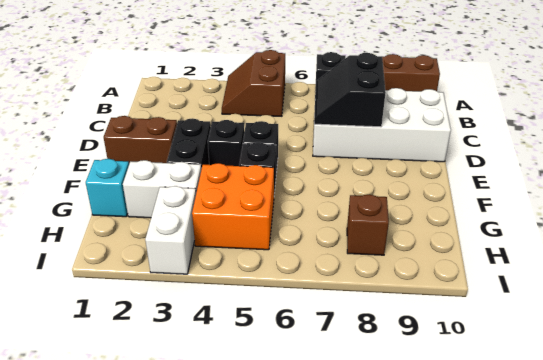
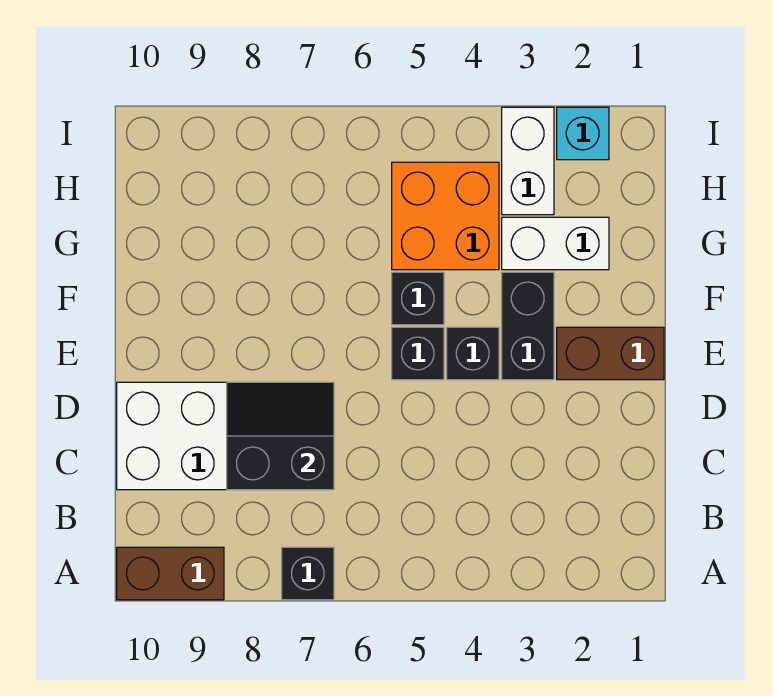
brown 2x2 slope [222,50,285,116] -> none
black 2x2 slope [314,53,386,127] -> black 2x2 slope turned to [227,382,334,490]
cyan 1x1 brick [86,159,129,217] -> cyan 1x1 brick moved to [557,107,609,160]
brown 1x1 brick [347,194,389,255] -> none

